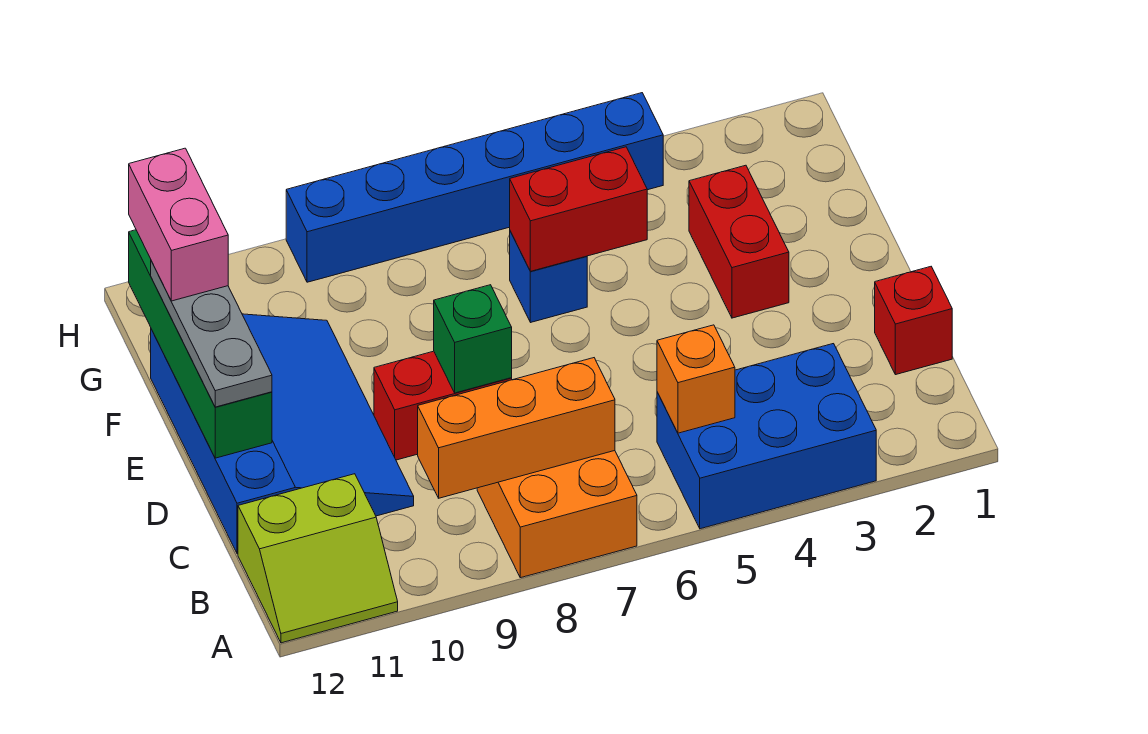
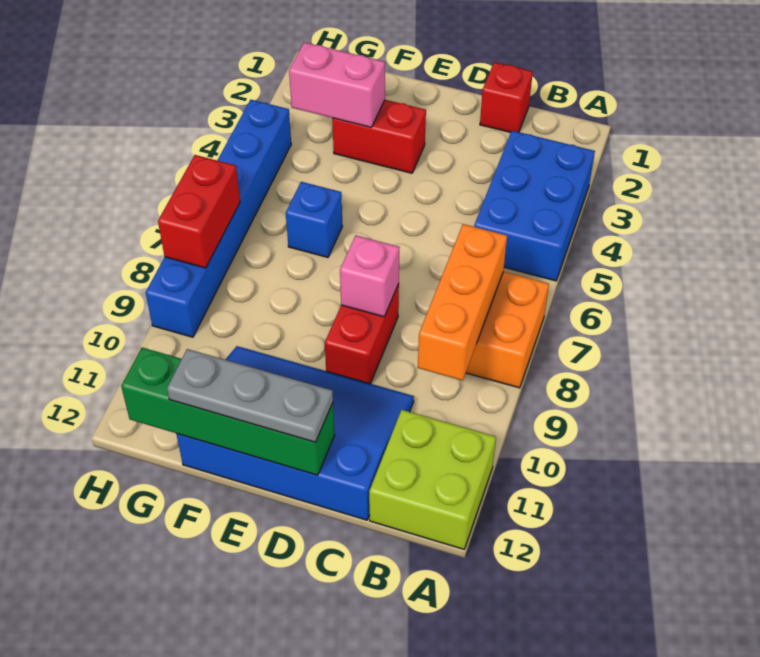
lime 2x2 slope [238,474,398,643] -> lime 2x2 brick [369,410,496,549]
orange 1x1 brick [657,325,735,433] -> none
green 1x1 brick [434,285,512,393] -> pink 1x1 brick [340,235,400,317]
red 1x2 brick [510,147,647,271] -> red 1x2 brick moved to [158,155,240,268]
pink 1x2 brick [129,148,228,301] -> pink 1x2 brick moved to [289,42,385,127]

